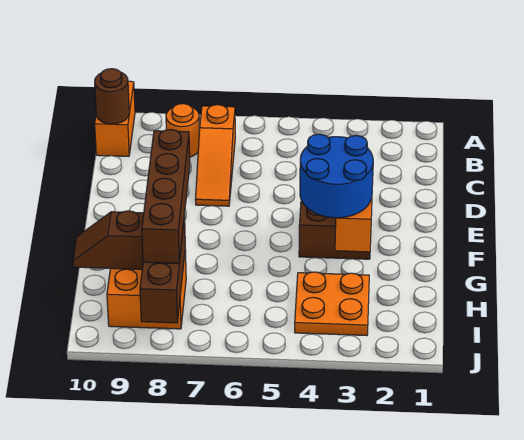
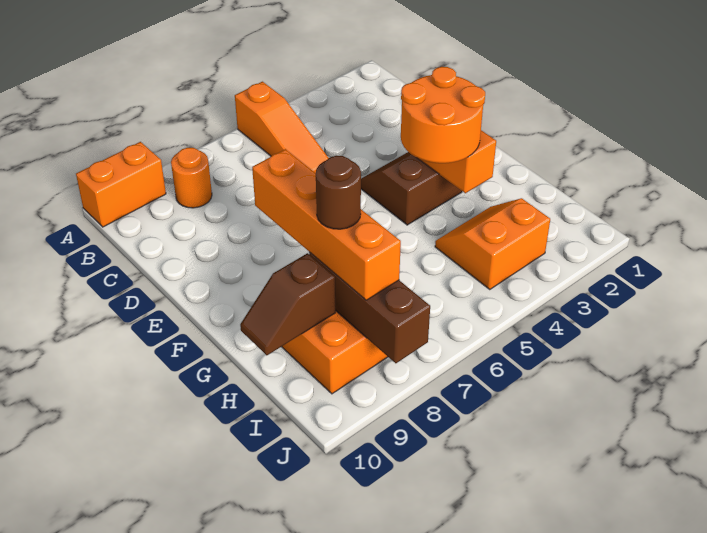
orange 1x2 brick [95,81,135,156] -> orange 1x2 brick turned to [76,142,166,227]
orange 1x3 slope [195,105,235,206] -> orange 1x3 slope moved to [235,82,328,173]
brown 1x1 round brick [95,69,129,124] -> brown 1x1 round brick moved to [316,156,361,229]
blue 2x2 round brick [300,134,373,218] -> orange 2x2 round brick [401,67,485,163]
brown 1x4 brick [142,129,190,264] -> orange 1x4 brick [252,149,401,300]
orange 2x2 plate [295,272,369,336] -> orange 2x2 slope [435,198,550,290]

